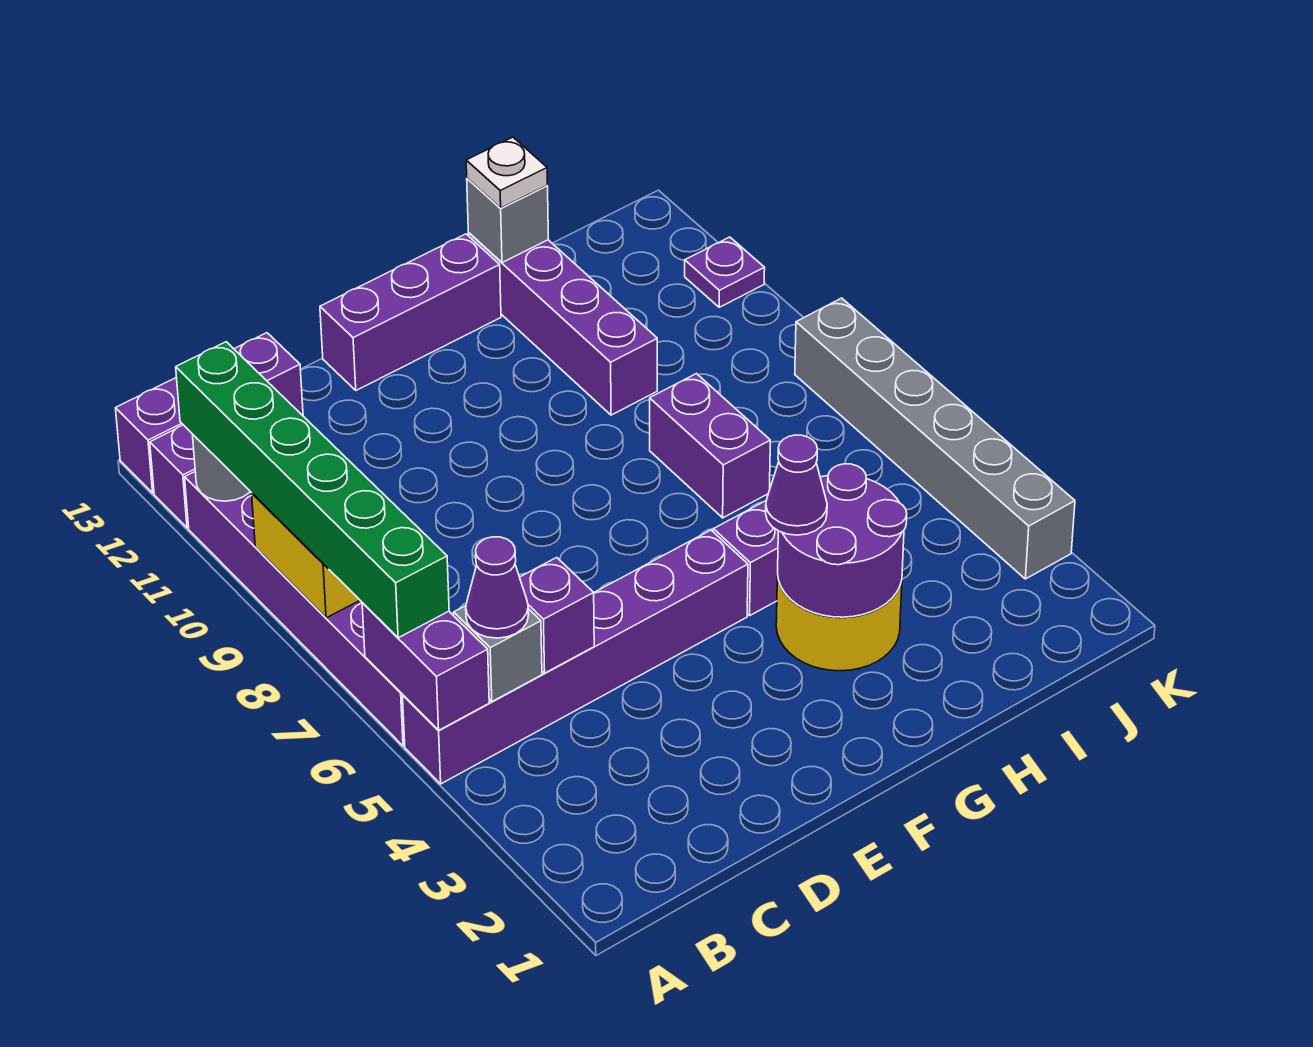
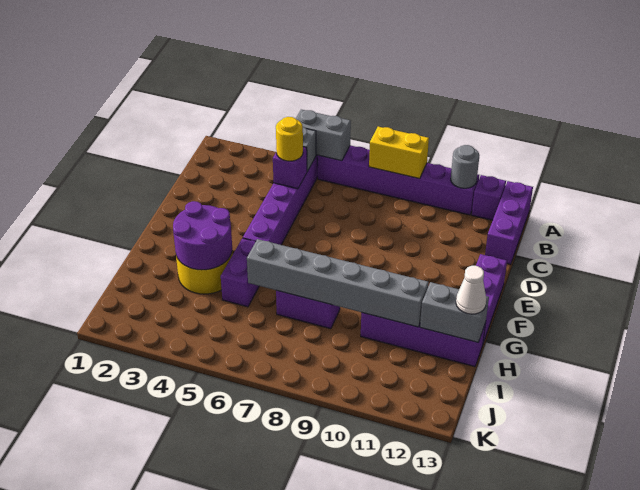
purple 1x2 brick [362,603,489,730] -> grey 1x2 brick [296,110,351,161]
green 1x6 brick [176,342,449,638] -> none
purple 1x1 cone [466,537,529,638] -> none
none -> yellow 1x1 round brick [276,117,303,161]
purple 1x1 cone [766,435,827,535] -> none
grey 1x1 brick [467,178,548,263] -> grey 1x2 brick [420,282,489,342]
white 1x1 plate [466,137,548,208] -> white 1x1 cone [456,266,486,314]
grey 1x6 brick [795,298,1075,579] -> grey 1x6 brick moved to [247,239,429,327]
purple 1x1 plate [685,237,765,307] -> none

